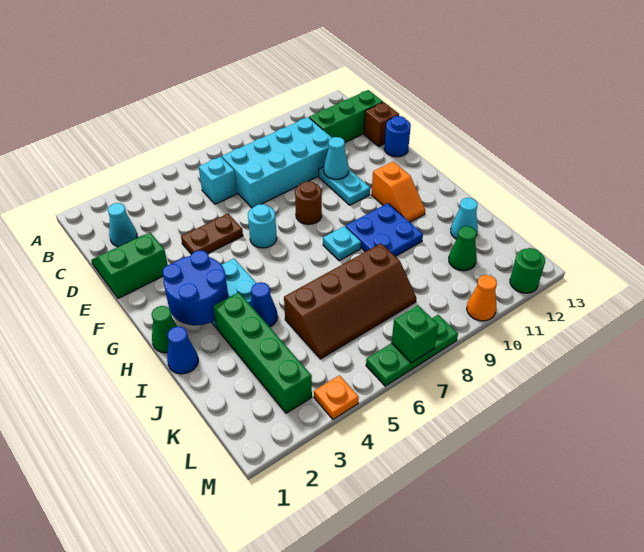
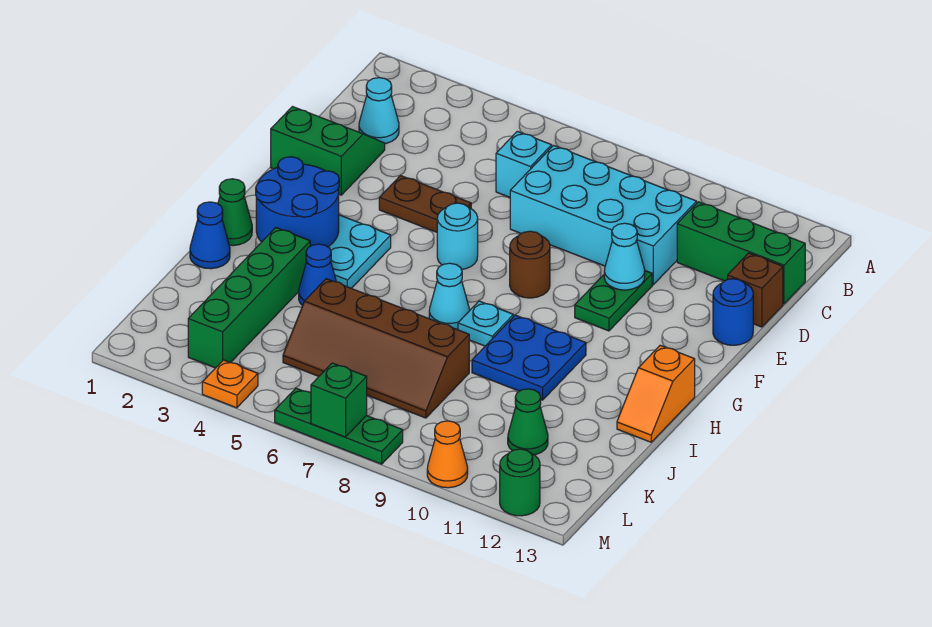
cyan 1x2 plate [319,167,370,205] -> green 1x2 plate [575,271,652,331]
orange 1x2 slope [372,162,425,222] -> orange 1x2 slope moved to [617,345,695,442]
cyan 1x1 cone [451,198,478,239] -> cyan 1x1 cone moved to [429,263,470,329]

